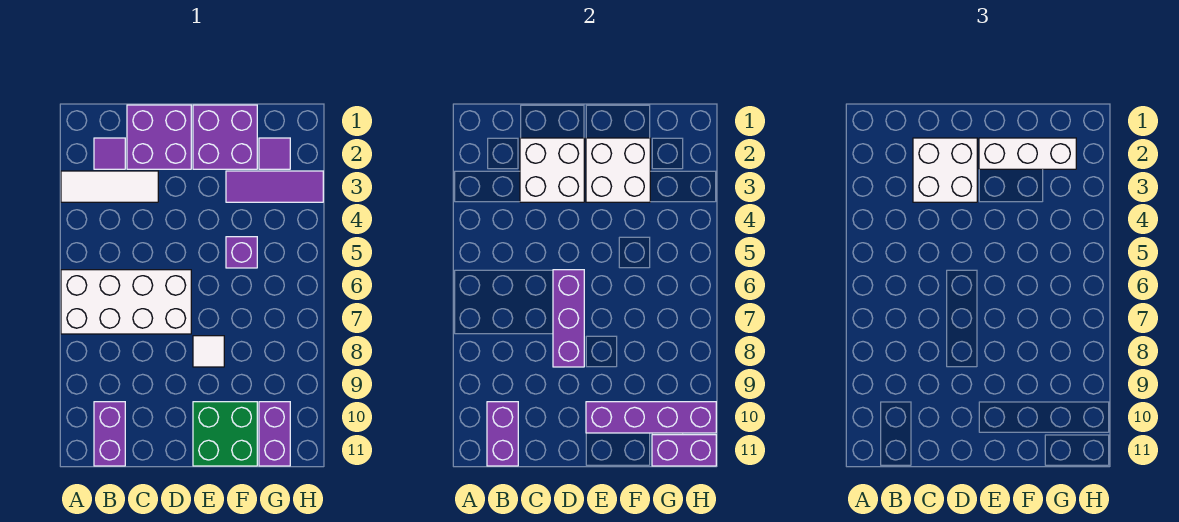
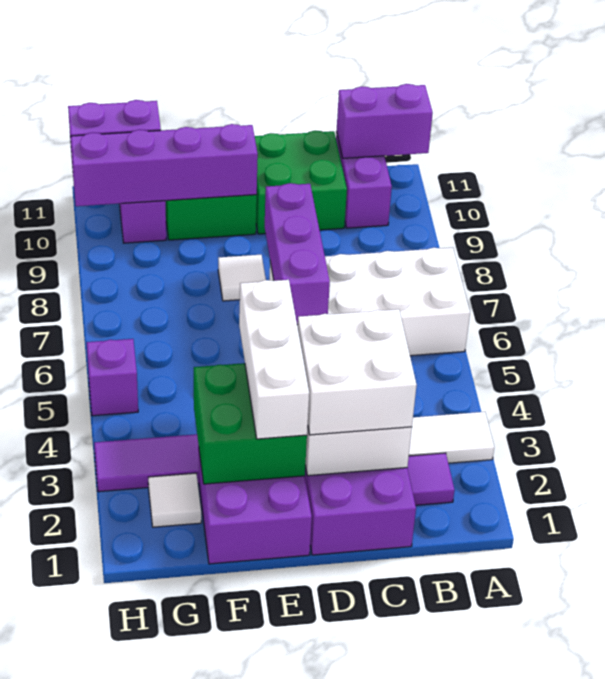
purple 1x2 brick [487,402,518,466] -> purple 1x2 brick turned to [336,84,433,158]
none -> green 2x2 brick [255,130,347,234]
white 2x2 brick [586,138,650,202] -> green 2x2 brick [194,363,307,484]
white 1x3 brick [979,138,1076,169] -> white 1x3 brick turned to [239,280,309,439]
purple 1x1 brick [226,237,257,268] -> purple 1x1 brick moved to [86,339,138,416]
purple 1x1 tile [259,138,290,169] -> white 1x1 tile [148,473,201,527]

